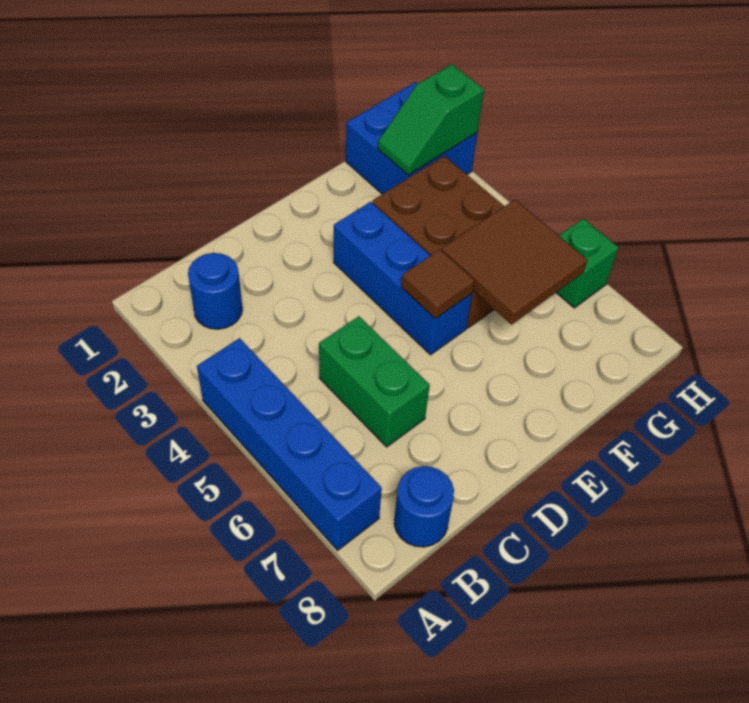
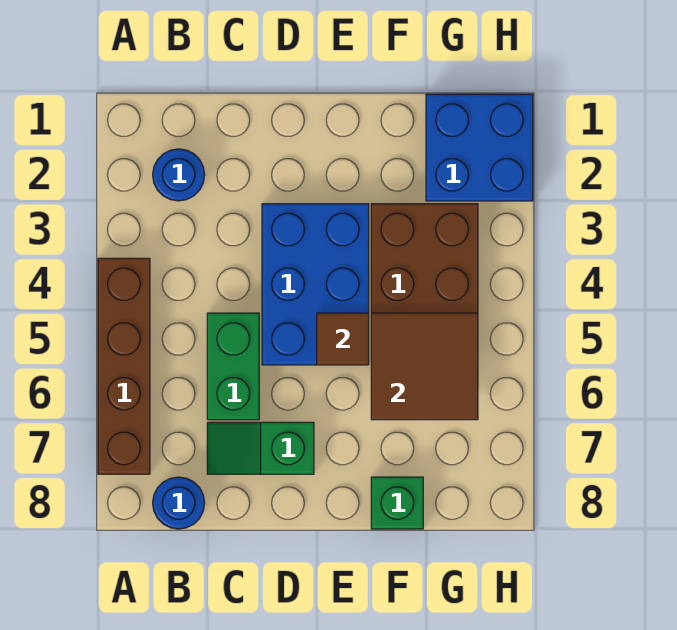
blue 1x4 brick [197,338,382,550] -> brown 1x4 brick [98,258,150,474]
blue 1x3 brick [334,202,472,355] -> blue 2x3 brick [262,204,369,365]
green 1x2 slope [378,64,484,175] -> green 1x2 slope moved to [207,422,314,474]
green 1x1 brick [556,219,619,308] -> green 1x1 brick moved to [371,477,423,529]

